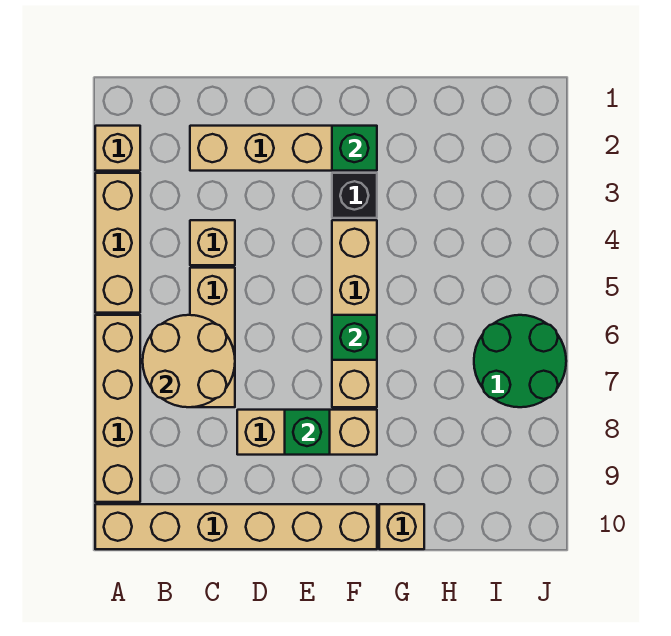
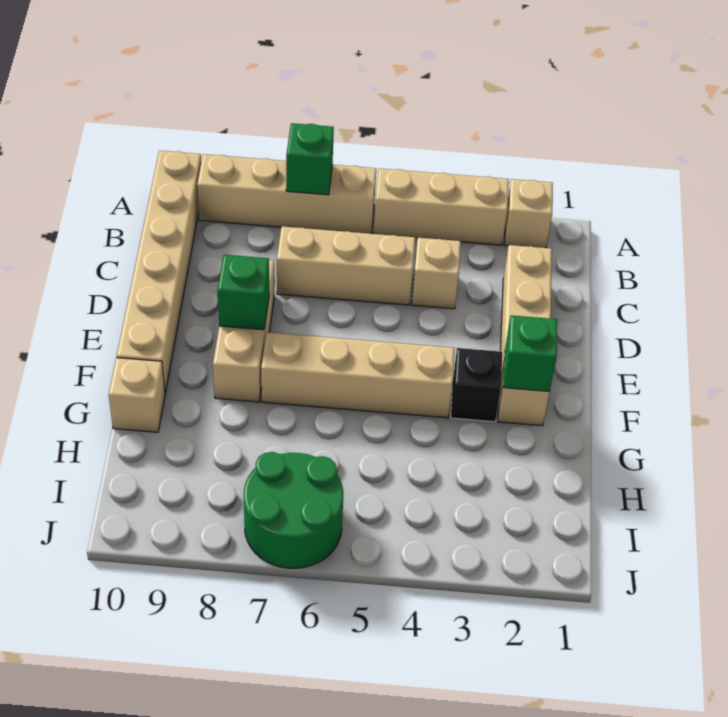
tan 2x2 round brick [143,315,235,407] -> none
green 1x1 brick [332,315,377,360] -> green 1x1 brick moved to [286,123,334,195]

